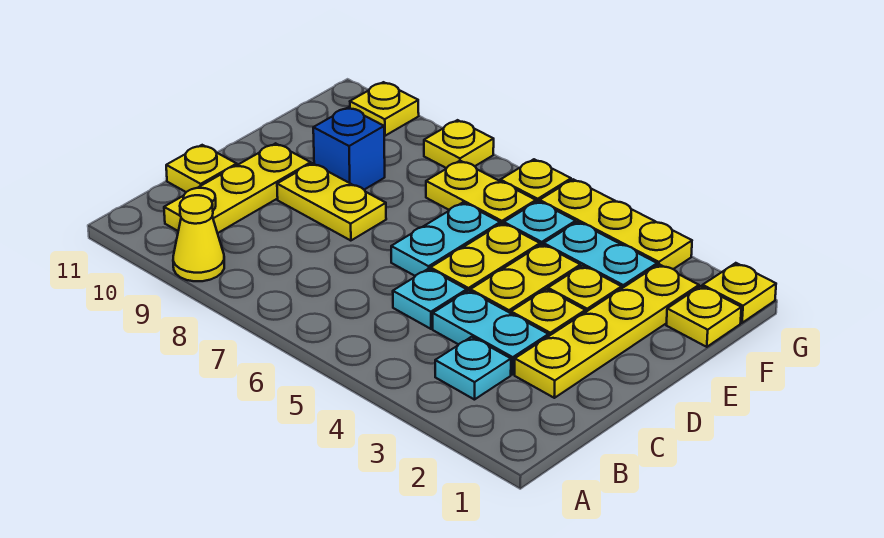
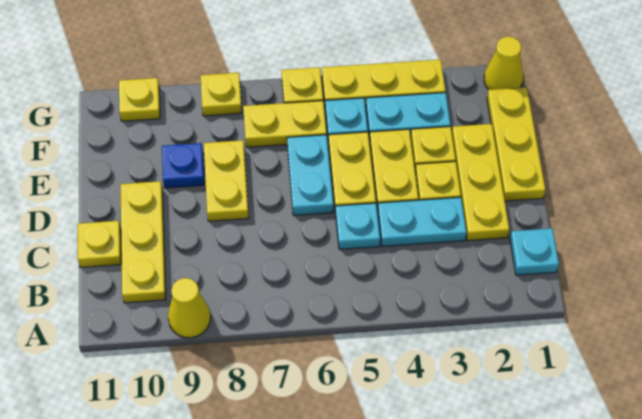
cyan 1x1 plate [435,337,511,400] -> cyan 1x1 plate moved to [510,228,559,275]
yellow 1x4 plate [515,264,699,398] -> yellow 1x3 plate [452,124,509,241]
yellow 1x2 plate [277,163,386,241] -> yellow 1x2 plate turned to [204,140,249,221]
blue 1x1 brick [313,107,385,190] -> blue 1x1 plate [162,143,204,188]
yellow 1x1 plate [666,286,741,347] -> yellow 1x3 plate [487,87,546,201]
yellow 1x1 plate [703,263,776,323] -> yellow 1x1 cone [484,36,523,90]

